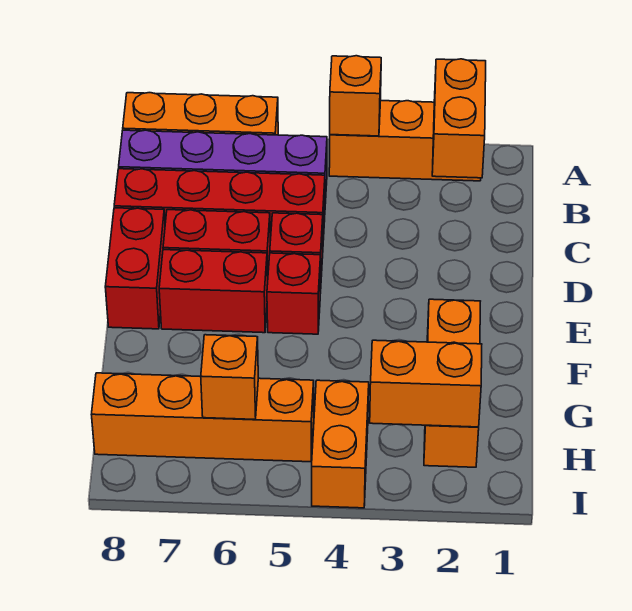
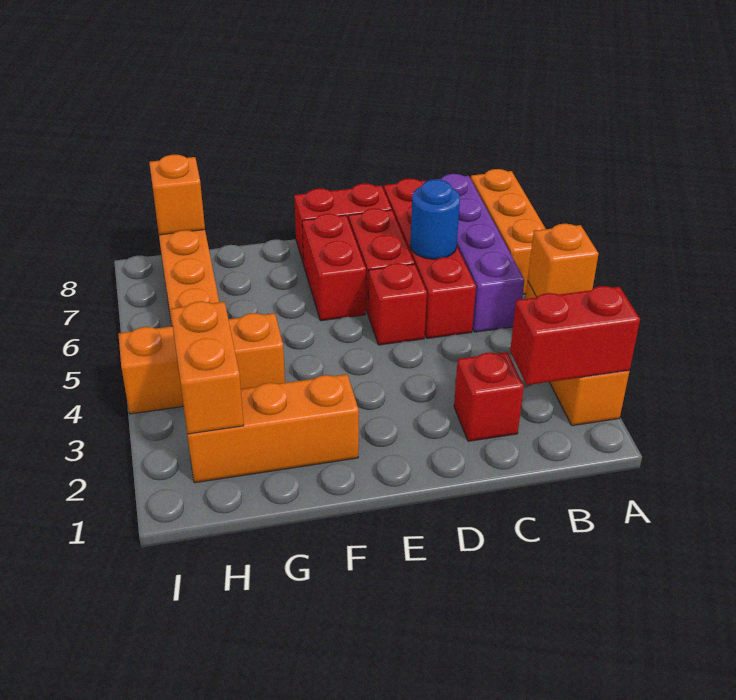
orange 1x2 brick [432,59,486,178] -> red 1x2 brick [510,286,640,385]
none -> blue 1x1 round brick [410,180,460,259]
red 1x1 brick [267,253,321,334] -> red 1x1 brick moved to [454,352,524,441]
orange 1x2 brick [312,380,369,508] -> orange 1x3 brick [118,313,285,414]
orange 1x1 brick [201,335,258,419] -> orange 1x1 brick moved to [149,154,205,235]

